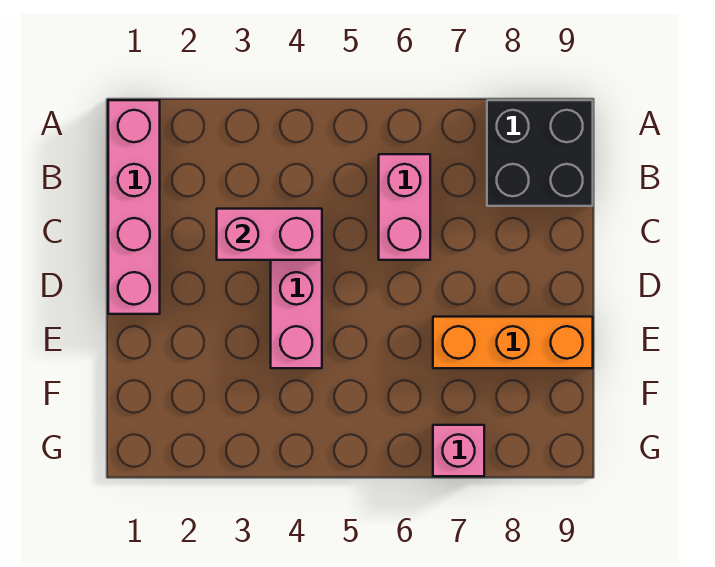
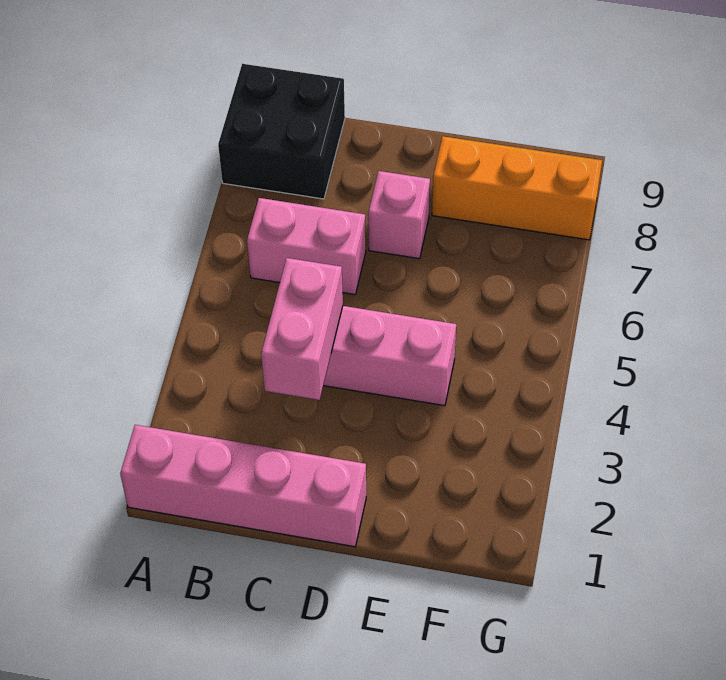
orange 1x3 brick [433,317,593,368] -> orange 1x3 brick turned to [432,136,602,240]
pink 1x1 brick [433,425,484,476] -> pink 1x1 brick moved to [368,171,430,259]

